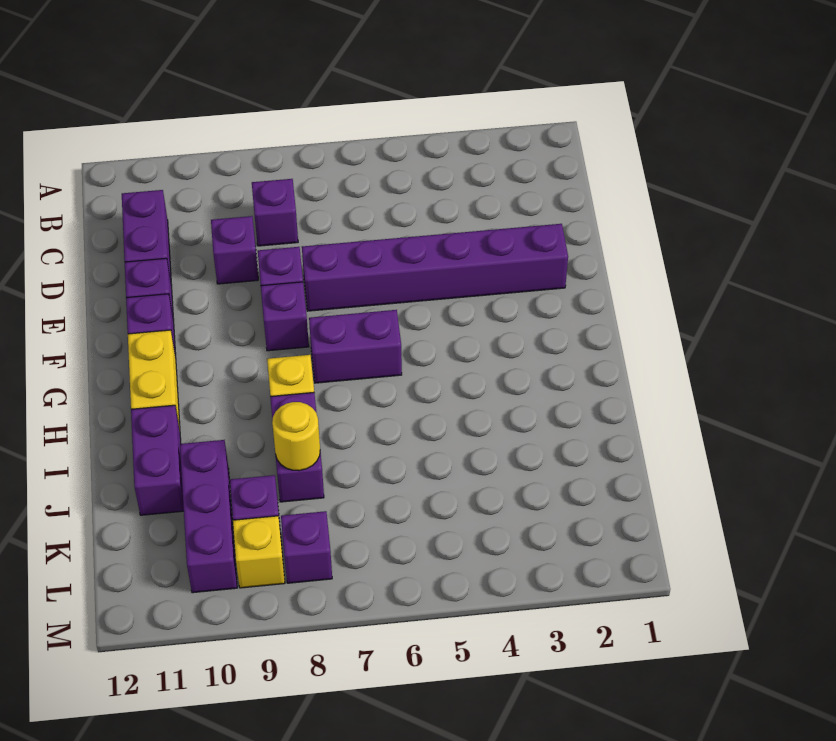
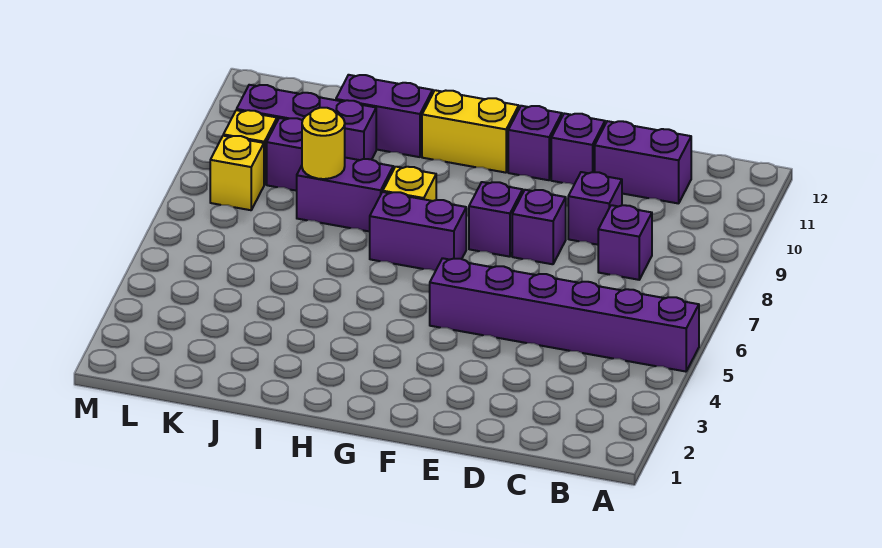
purple 1x6 brick [302,224,568,311] -> purple 1x6 brick turned to [430,258,699,372]
purple 1x2 brick [309,310,402,383] -> purple 1x2 brick turned to [370,192,466,271]
purple 1x1 brick [281,511,332,583] -> yellow 1x1 brick [210,136,264,210]

